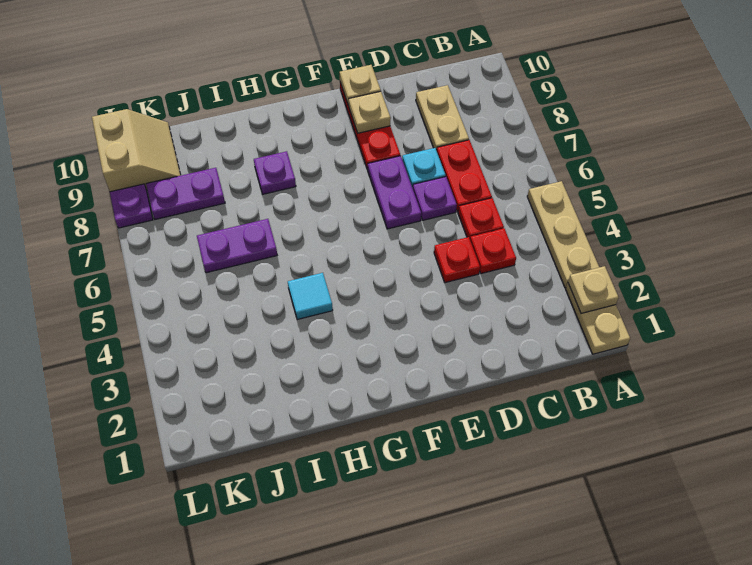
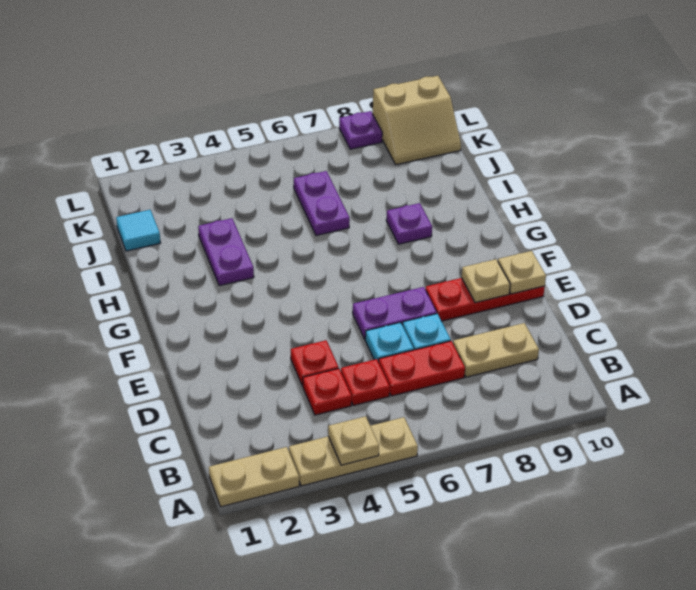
tan 1x1 plate [568,266,619,313] -> tan 1x1 plate moved to [328,416,379,465]
purple 1x1 plate [413,177,457,220] -> cyan 1x1 plate [365,322,414,362]
cyan 1x1 tile [288,273,333,320] -> cyan 1x1 tile moved to [116,210,160,251]
purple 1x2 plate [146,168,225,219] -> purple 1x2 plate moved to [198,218,254,286]

